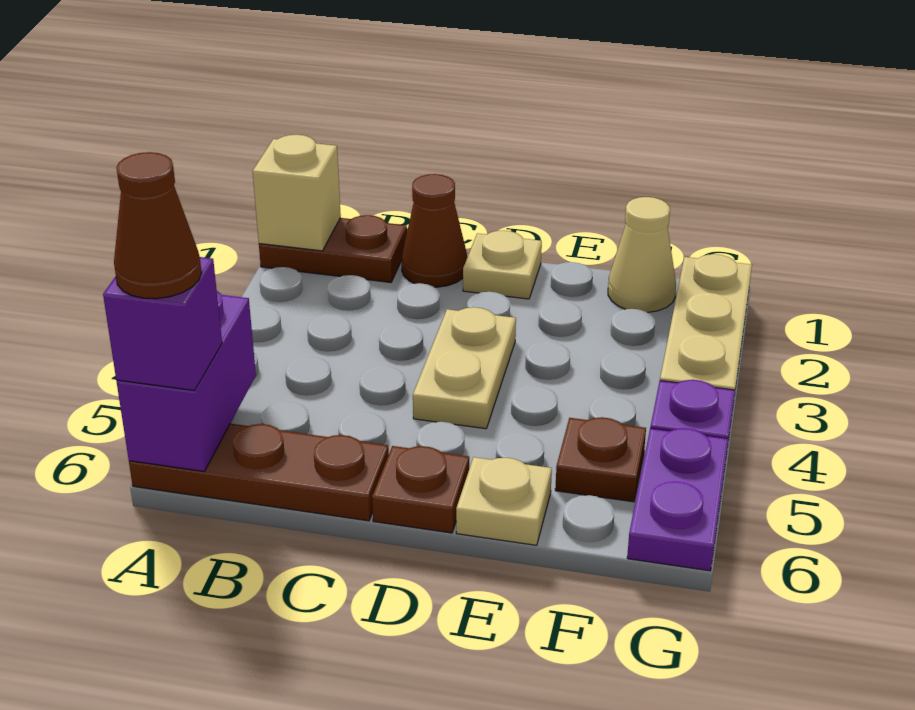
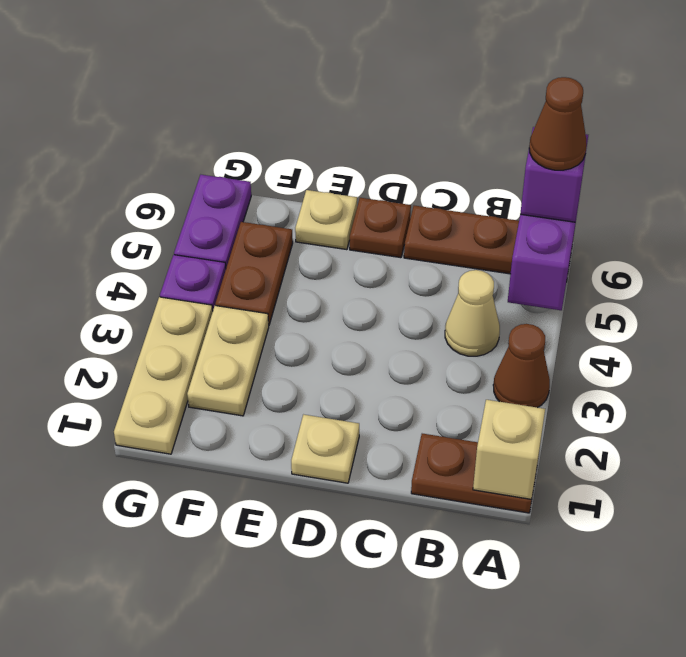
brown 1x1 cone [401,174,467,287] -> brown 1x1 cone moved to [493,324,550,408]
tan 1x2 plate [413,307,516,429] -> tan 1x2 plate moved to [187,306,269,416]
tan 1x1 cone [608,197,676,312] -> tan 1x1 cone moved to [445,270,500,356]
brown 1x1 plate [555,417,646,502] -> brown 1x2 plate [215,222,293,324]

